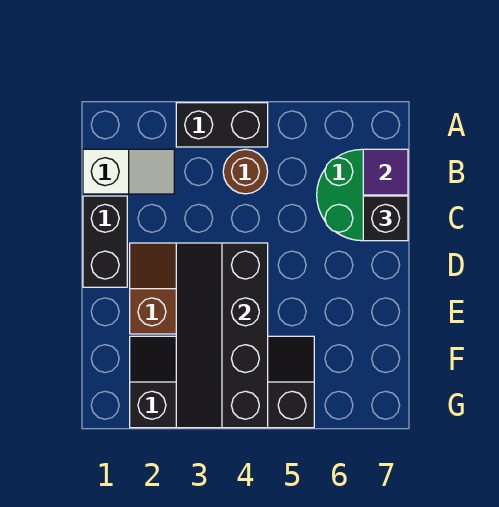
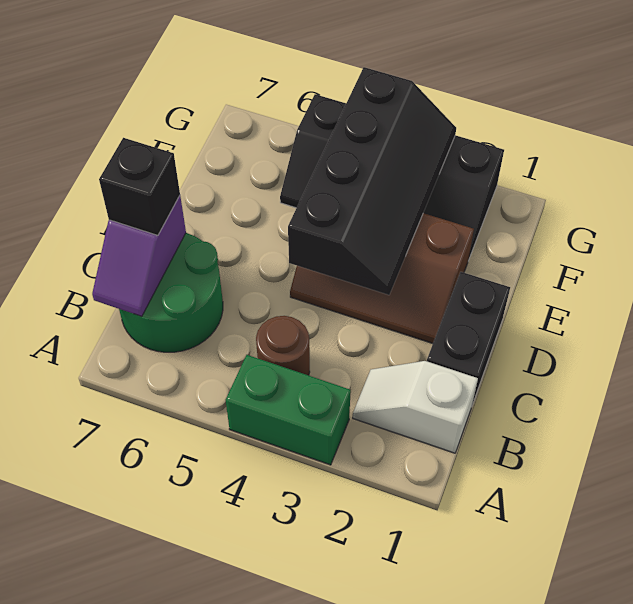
black 1x2 brick [176,103,268,147] -> green 1x2 brick [226,355,351,465]

